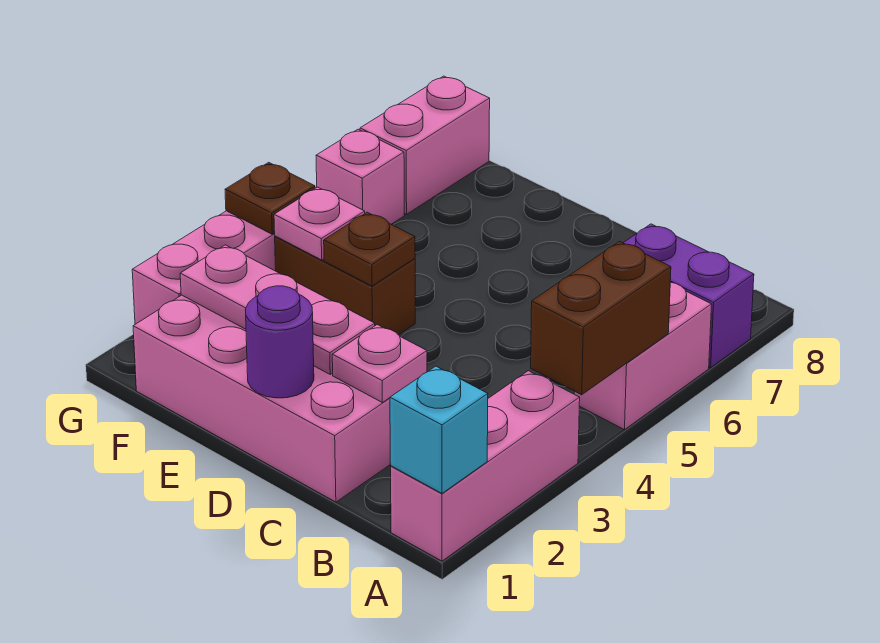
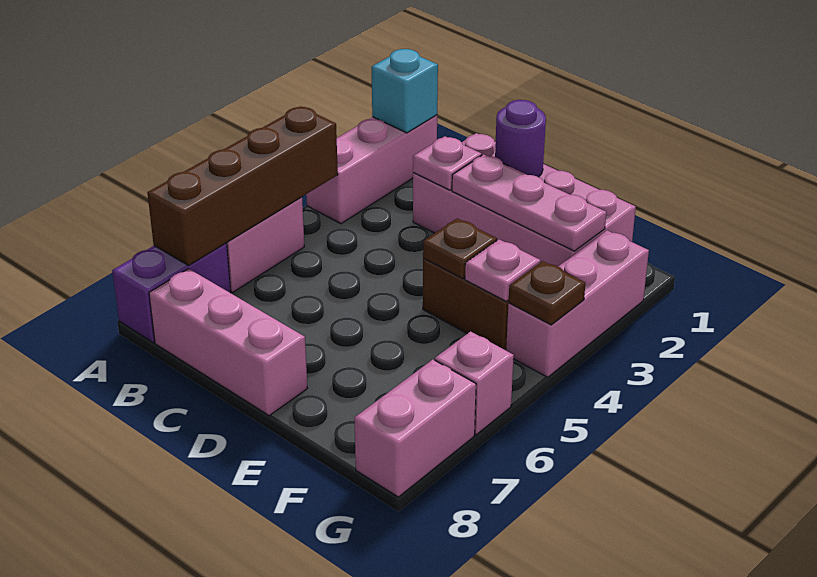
brown 1x2 brick [531,242,671,395] -> brown 1x4 brick [147,106,338,265]
purple 1x2 brick [623,224,754,367] -> purple 1x2 brick turned to [112,243,231,343]
none -> pink 1x3 brick [149,269,308,415]

